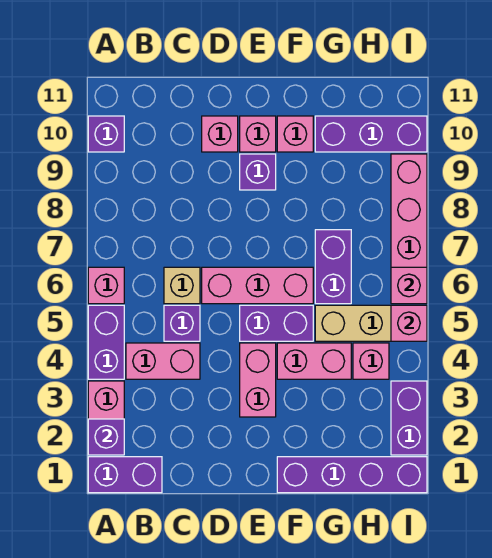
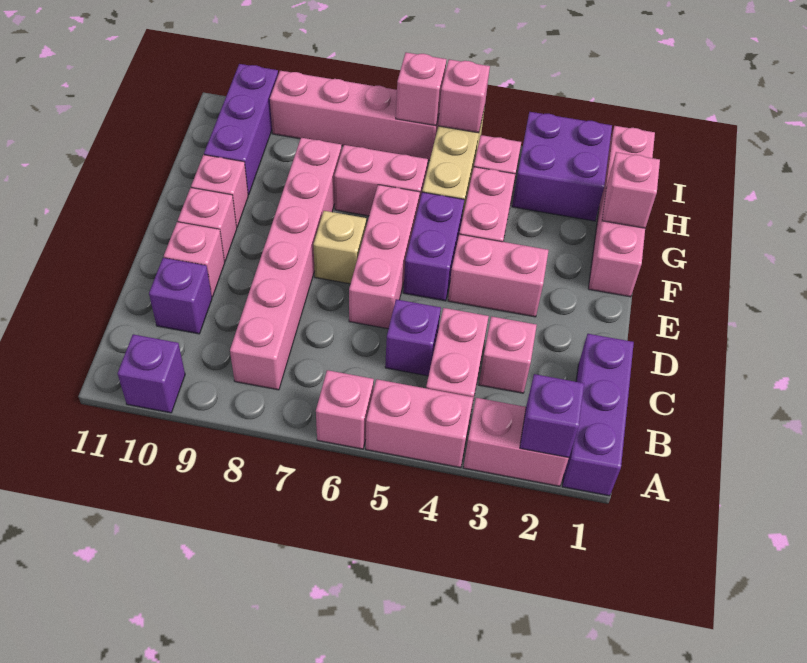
purple 1x2 brick [88,457,162,493] -> purple 1x3 brick [562,334,634,496]
purple 1x2 brick [88,305,124,379] -> pink 1x2 brick [366,379,473,468]
none -> pink 1x6 brick [230,138,342,390]
none -> pink 1x1 brick [479,316,537,393]
tan 1x1 brick [164,267,200,304] -> tan 1x1 brick moved to [313,211,366,284]
purple 1x1 brick [240,154,276,190] -> purple 1x1 brick moved to [149,258,212,334]
purple 1x4 brick [277,457,427,493] -> pink 1x4 brick [588,126,655,297]
none -> pink 1x1 brick [602,152,660,228]
purple 1x2 brick [315,230,351,304] -> pink 1x2 brick [334,145,428,216]
purple 1x2 brick [391,381,427,455] -> purple 2x2 brick [512,112,612,221]

